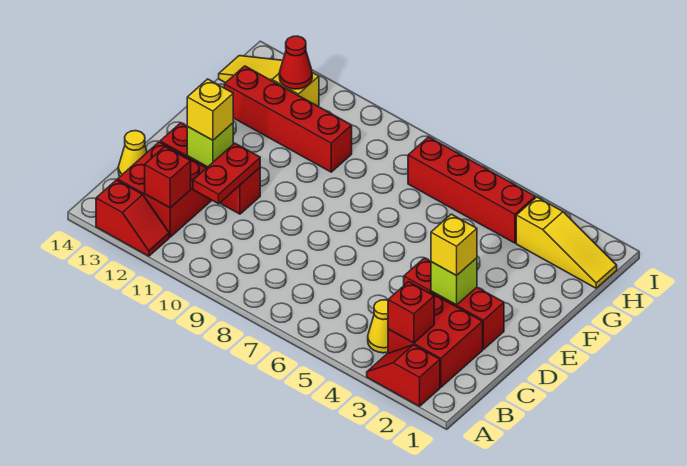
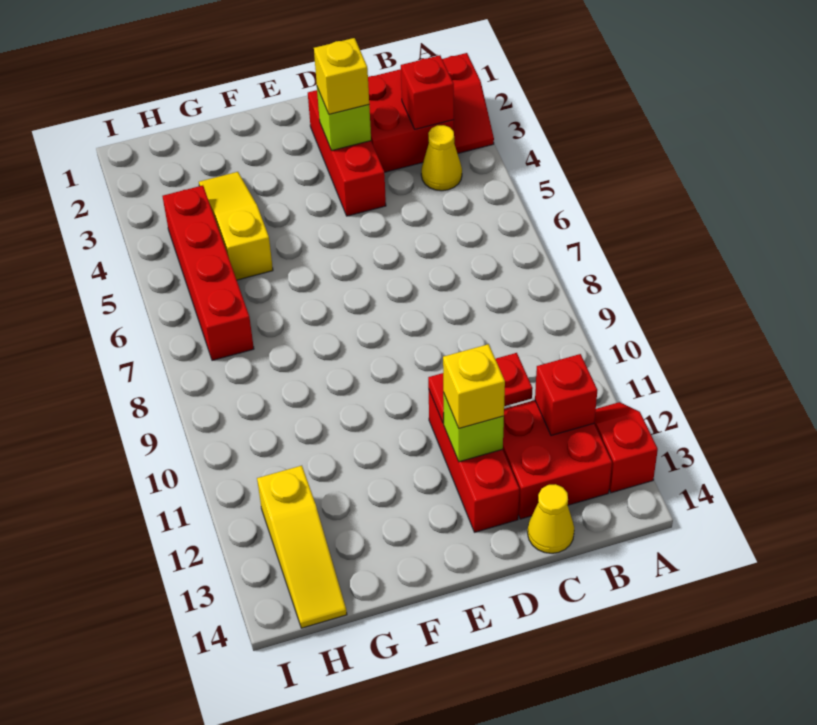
red 1x4 brick [224,66,352,172] -> none
yellow 1x3 slope [516,197,617,288] -> yellow 1x3 slope moved to [199,172,273,280]
red 1x1 cone [279,36,312,89] -> none

